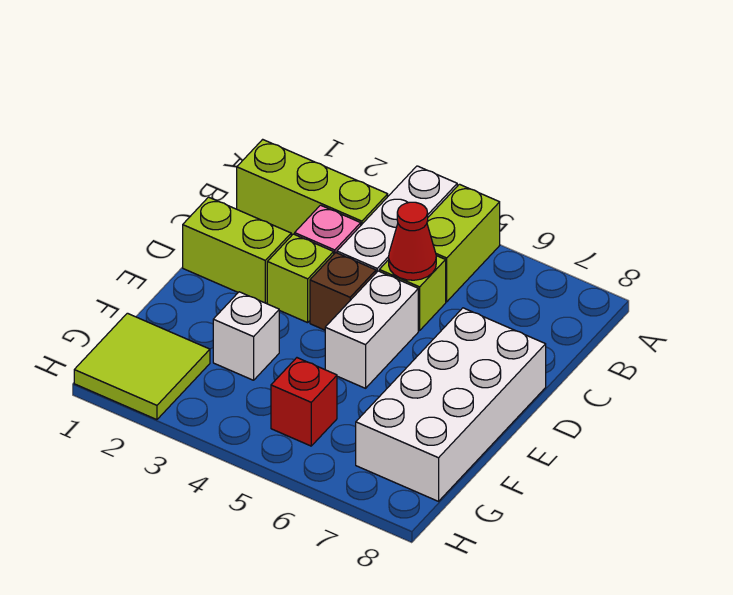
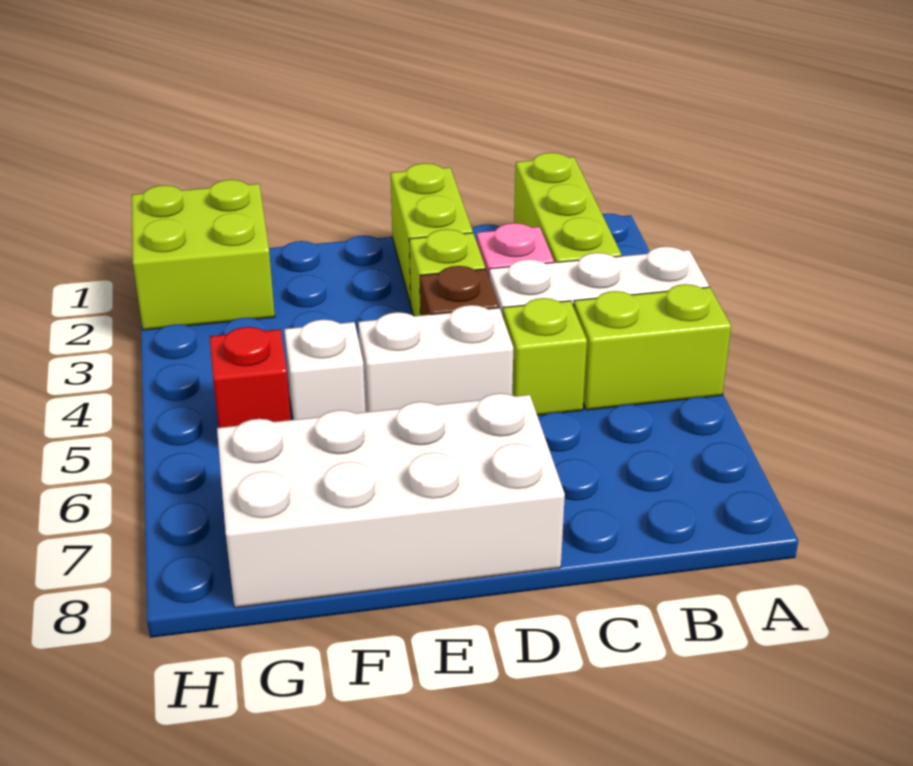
red 1x1 cone [389,202,436,280] -> none
white 1x1 brick [213,292,279,380] -> white 1x1 brick moved to [284,320,366,420]
lime 2x2 tile [74,313,210,420] -> lime 2x2 brick [132,180,275,330]

